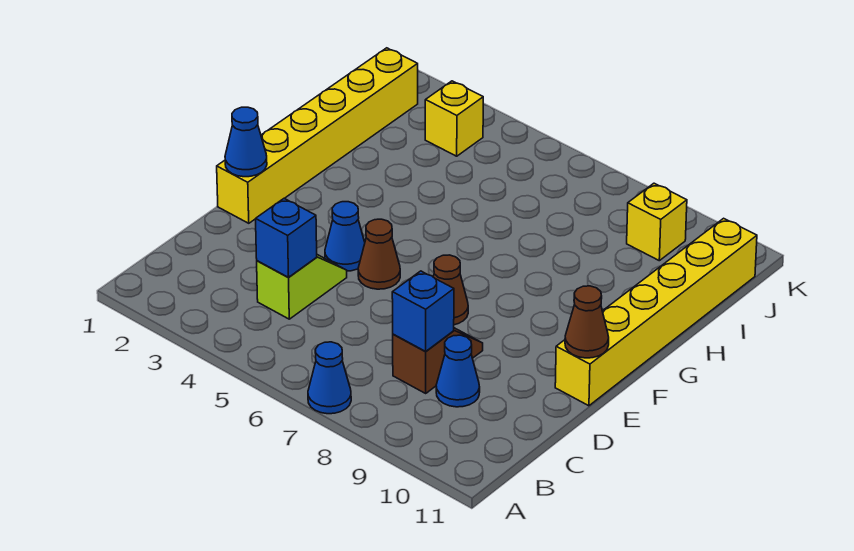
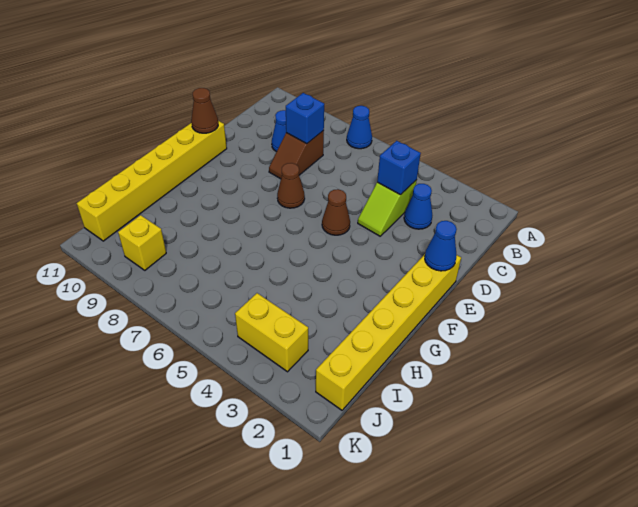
blue 1x1 cone [325,202,365,271] -> blue 1x1 cone moved to [404,184,432,229]
yellow 1x1 brick [425,81,483,156] -> yellow 1x2 brick [235,293,308,372]

